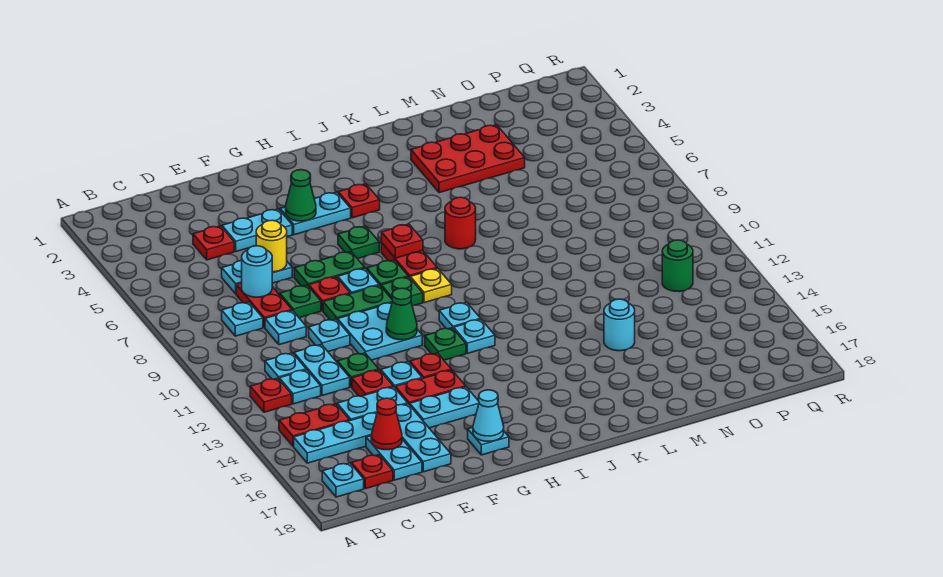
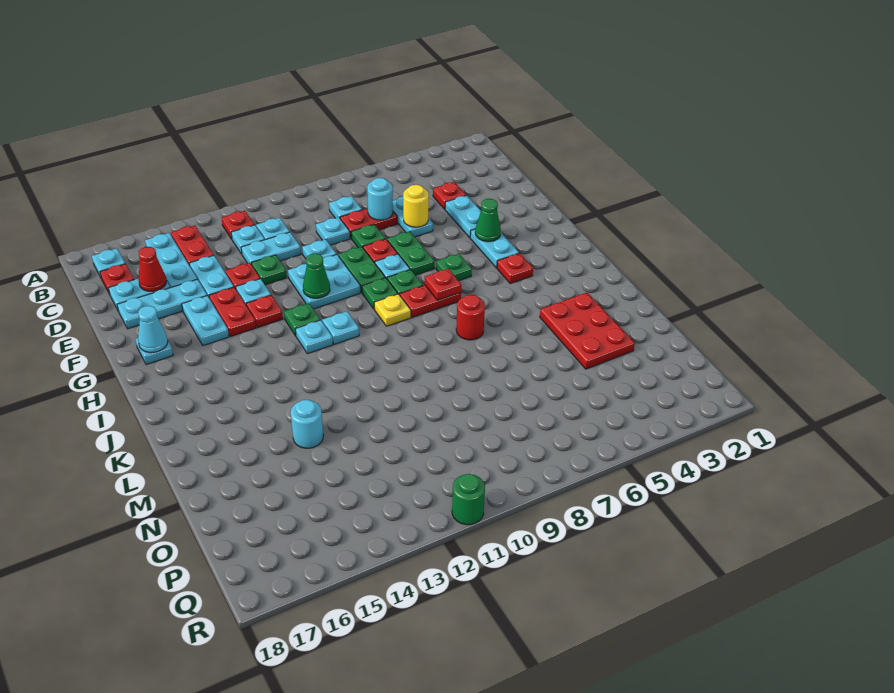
green 1x1 round brick [662,240,693,292] -> green 1x1 round brick moved to [452,474,485,525]

